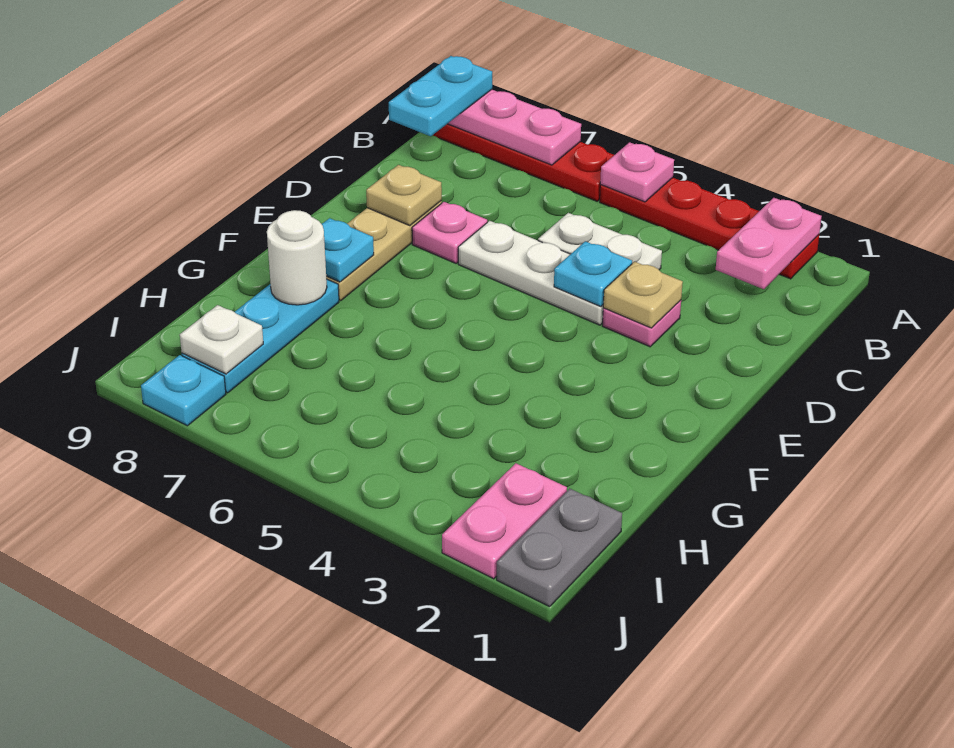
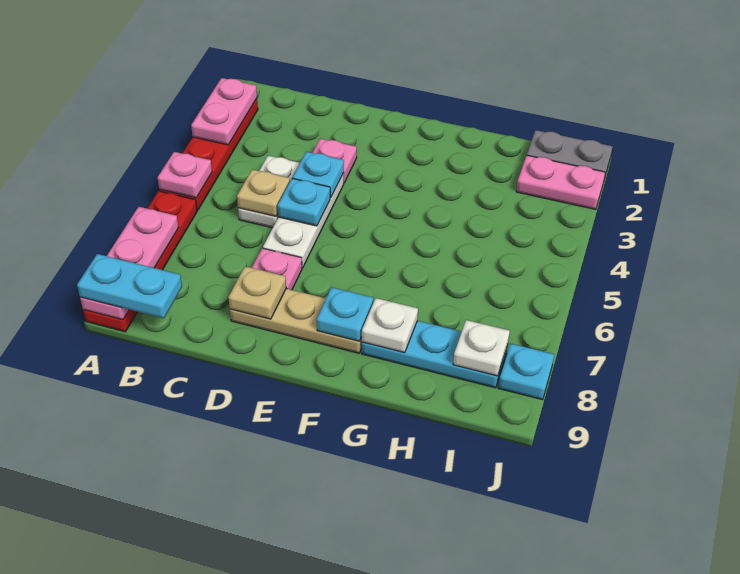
pink 1x2 plate [716,198,822,289] -> pink 1x2 plate turned to [191,78,257,145]
tan 1x1 plate [603,262,683,328] -> tan 1x1 plate moved to [237,169,290,216]
none -> cyan 1x1 plate [278,178,330,226]
white 1x1 round brick [267,210,327,305] -> white 1x1 plate [361,298,418,353]

